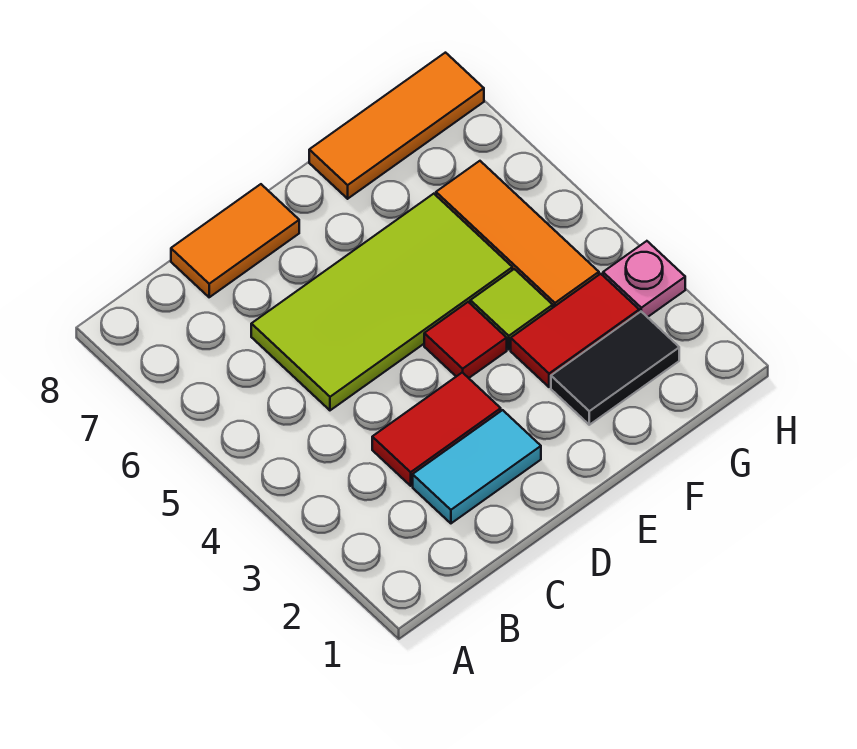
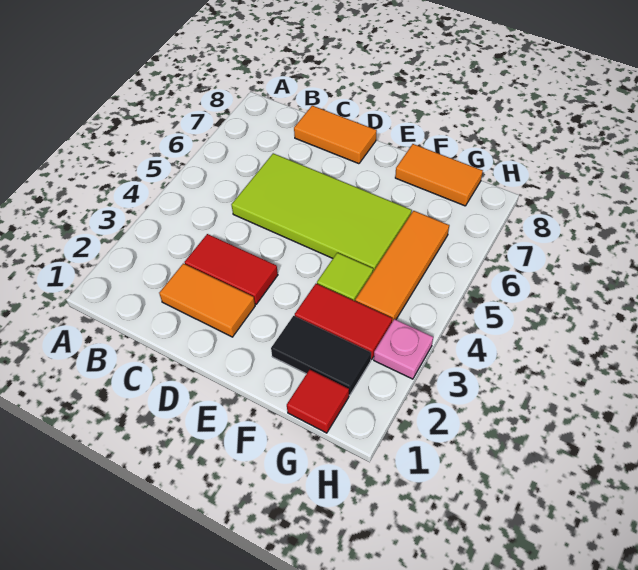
cyan 1x2 tile [413,410,541,523] -> orange 1x2 tile [159,264,255,337]
red 1x1 tile [424,302,507,378] -> red 1x1 tile moved to [287,370,349,433]
orange 1x3 tile [309,53,484,199] -> orange 1x2 tile [395,144,483,206]

